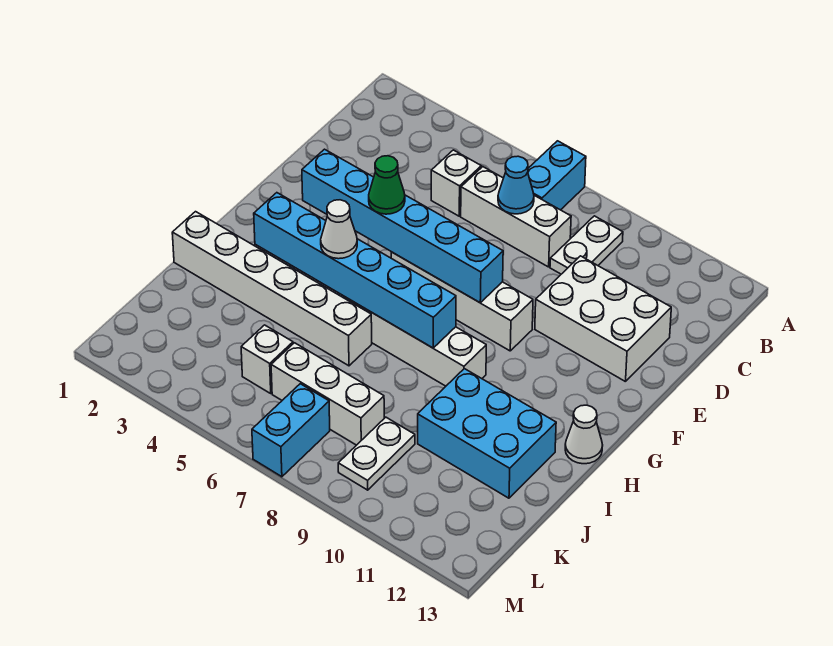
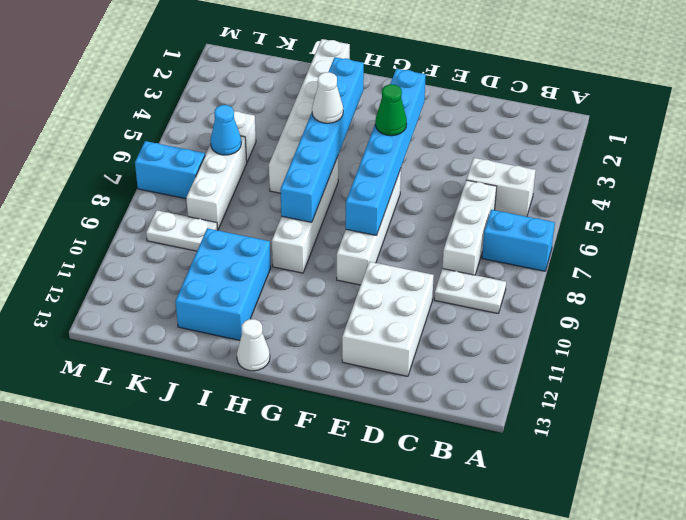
white 1x1 brick [431,150,481,216] -> white 1x2 brick [466,158,536,216]
cyan 1x1 cone [498,156,534,214] -> cyan 1x1 cone moved to [210,105,241,155]

